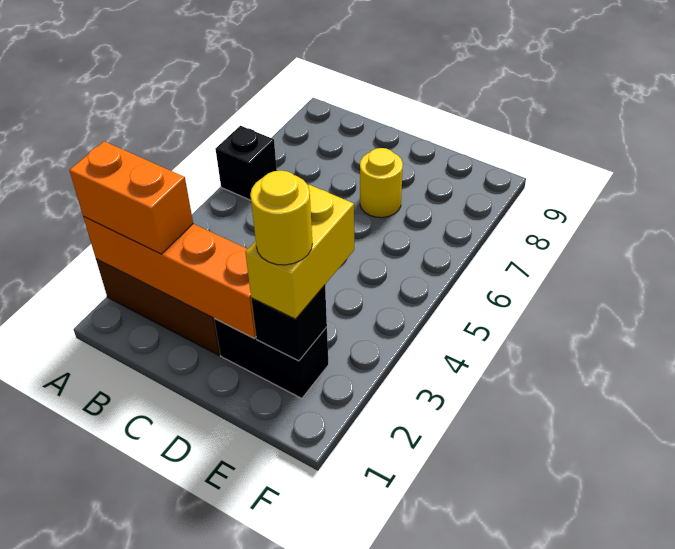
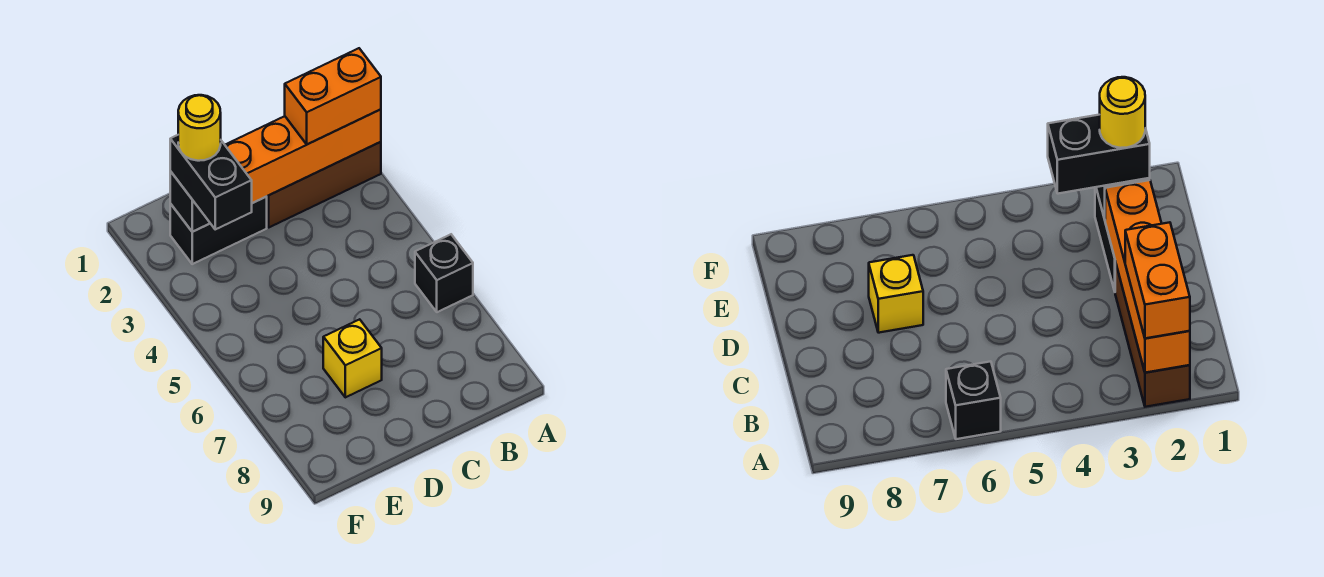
yellow 1x1 round brick [360,148,403,218] -> yellow 1x1 brick [323,319,382,397]
yellow 1x2 brick [245,185,354,319] -> black 1x2 brick [170,135,252,229]

